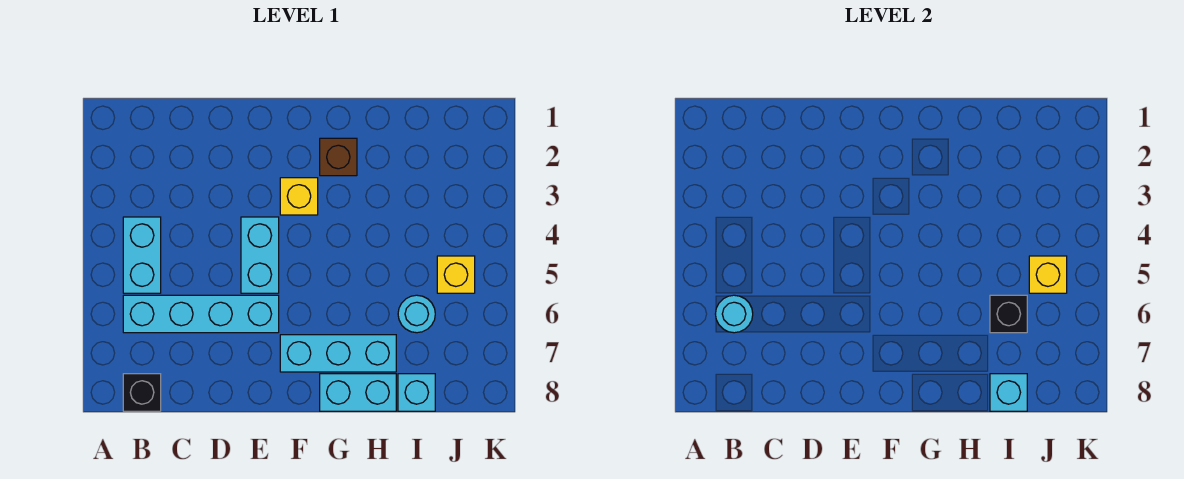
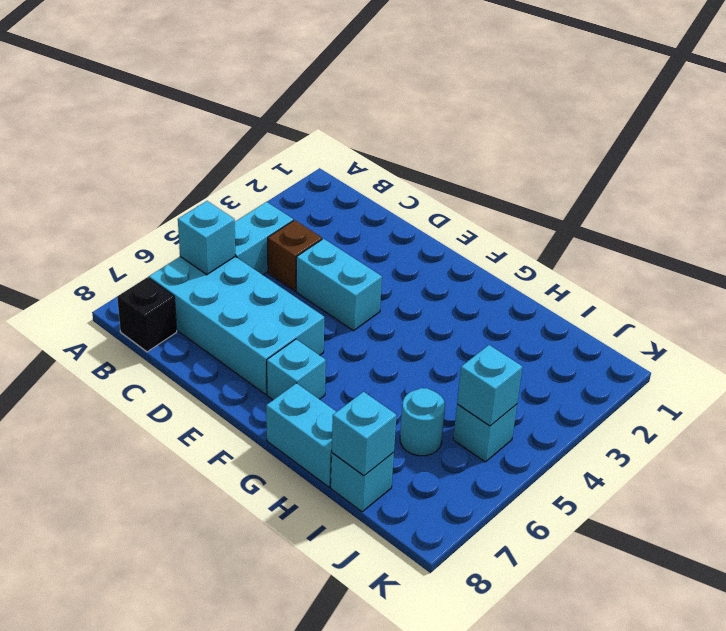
cyan 1x4 brick [123,295,279,333] -> cyan 2x4 brick [149,256,324,394]
cyan 1x1 round brick [716,295,753,333] -> cyan 1x1 brick [178,201,235,275]
cyan 1x2 brick [241,217,279,293] -> cyan 1x2 brick turned to [296,239,382,331]
yellow 1x1 brick [280,178,318,215] -> none
cyan 1x3 brick [280,335,396,372] -> cyan 1x1 brick [267,339,326,400]
brown 1x1 brick [320,138,357,176] -> brown 1x1 brick moved to [268,220,322,291]
black 1x1 brick [990,295,1027,333] -> none
yellow 1x1 brick [437,256,475,293] -> cyan 1x1 brick [453,404,517,462]
yellow 1x1 brick [1029,256,1067,293] -> cyan 1x1 brick [457,345,522,426]

